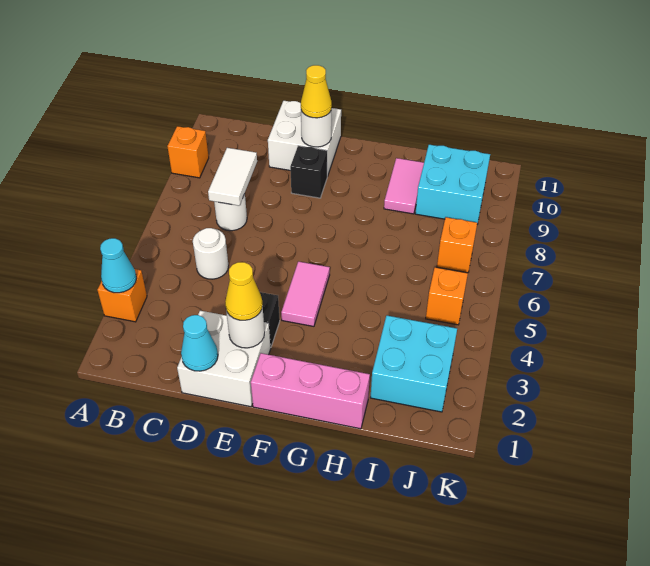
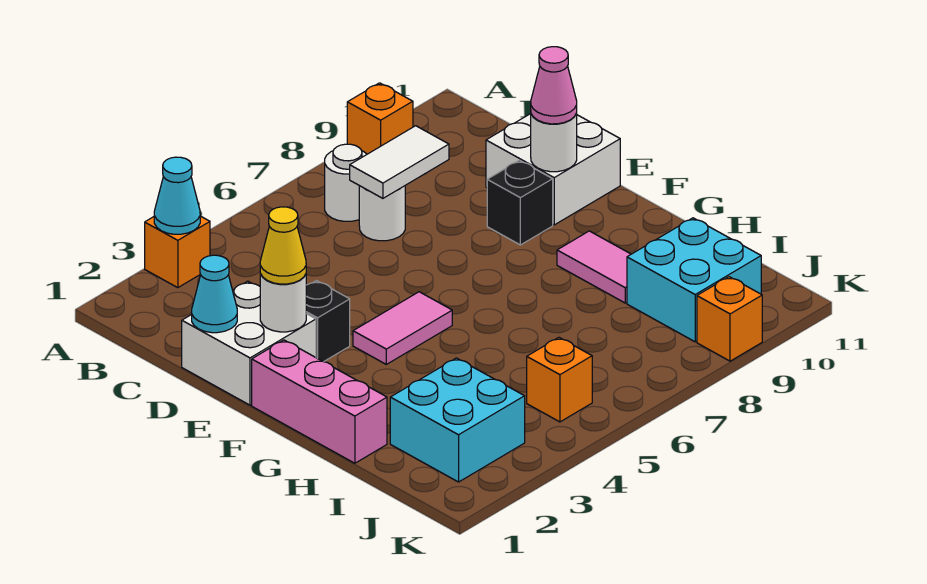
white 1x1 round brick [193,228,229,279] -> white 1x1 round brick moved to [325,144,367,221]
yellow 1x1 cone [301,65,332,118] -> pink 1x1 cone [531,47,577,124]
pink 1x2 tile [384,158,424,214] -> pink 1x2 tile turned to [557,231,631,303]
orange 1x1 brick [437,217,477,273] -> orange 1x1 brick moved to [697,277,762,361]

